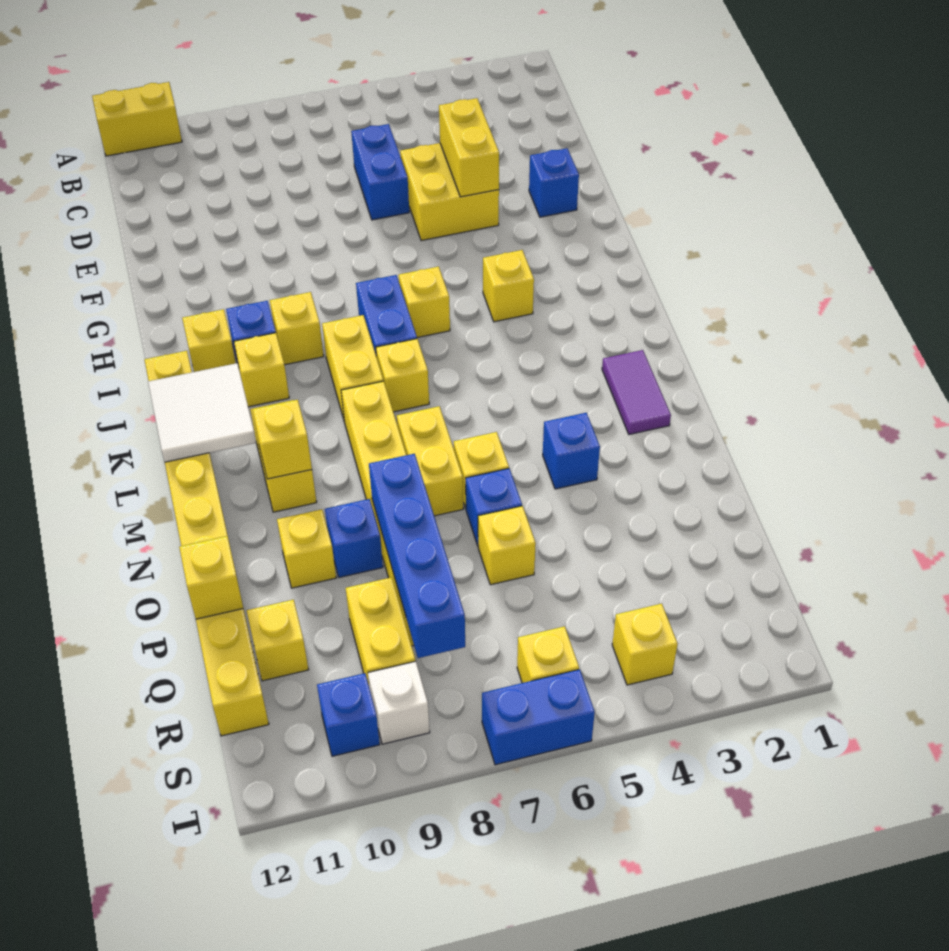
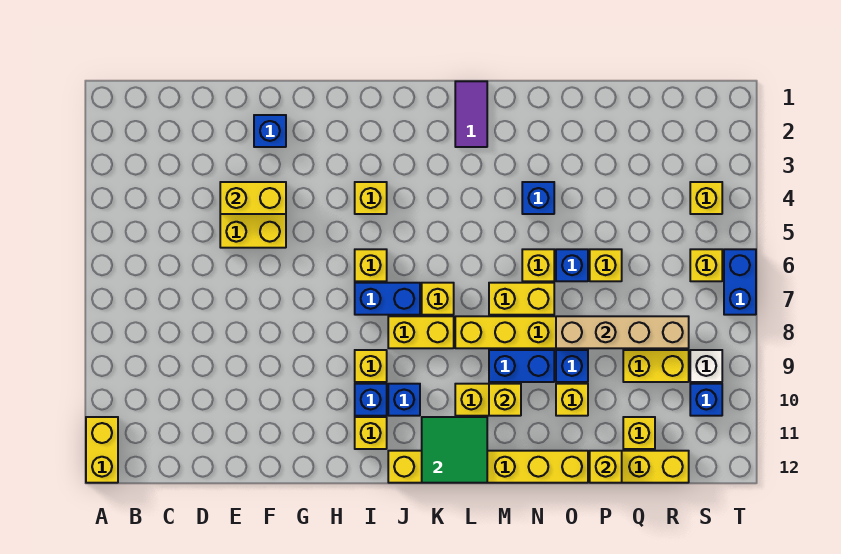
blue 1x2 brick [351,124,409,220] -> blue 1x2 brick moved to [489,350,554,382]
yellow 1x1 brick [234,333,289,407] -> blue 1x1 brick [388,384,420,416]
white 2x2 tile [148,363,256,462] -> green 2x2 tile [422,417,487,483]
purple 1x2 tile [602,350,671,434] -> purple 1x2 tile turned to [455,81,487,147]
blue 1x4 brick [369,454,465,658] -> tan 1x4 brick [556,316,689,348]

